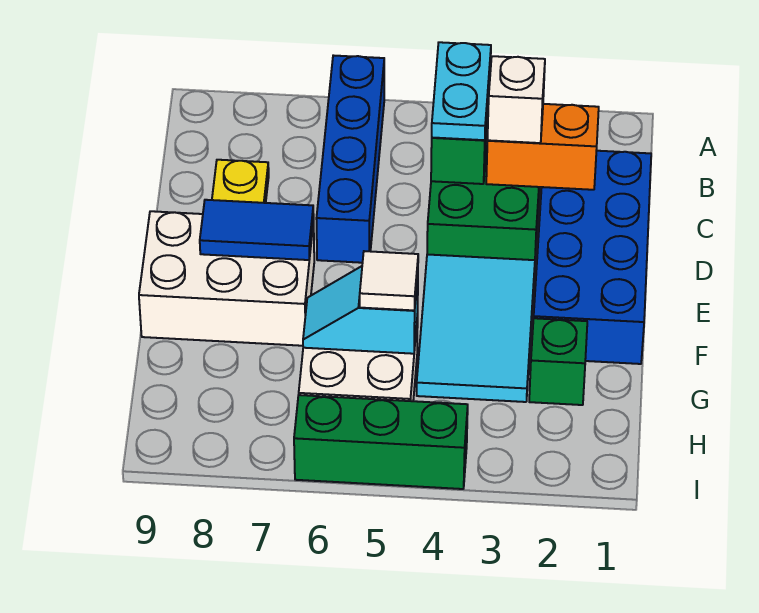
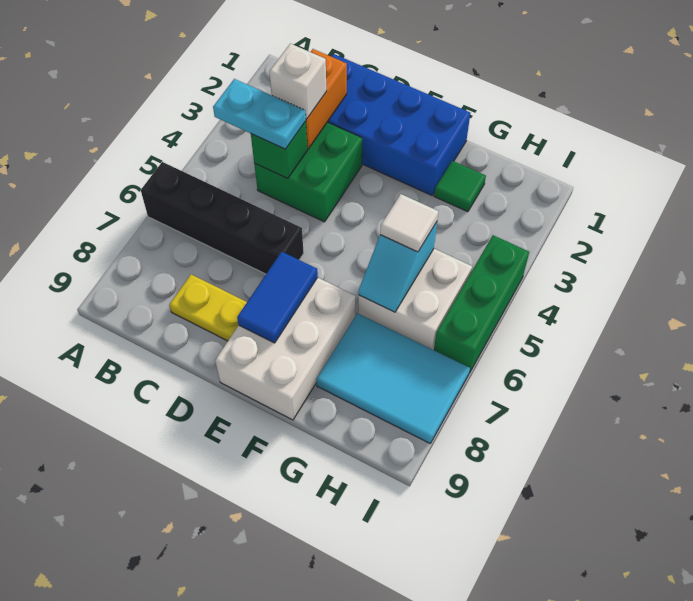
blue 1x4 brick [316,55,384,263] -> black 1x4 brick [141,162,304,274]
cyan 2x3 tile [417,254,535,402] -> cyan 2x3 tile moved to [316,313,470,443]
green 1x1 brick [529,318,587,405] -> green 1x1 tile [434,161,486,212]

